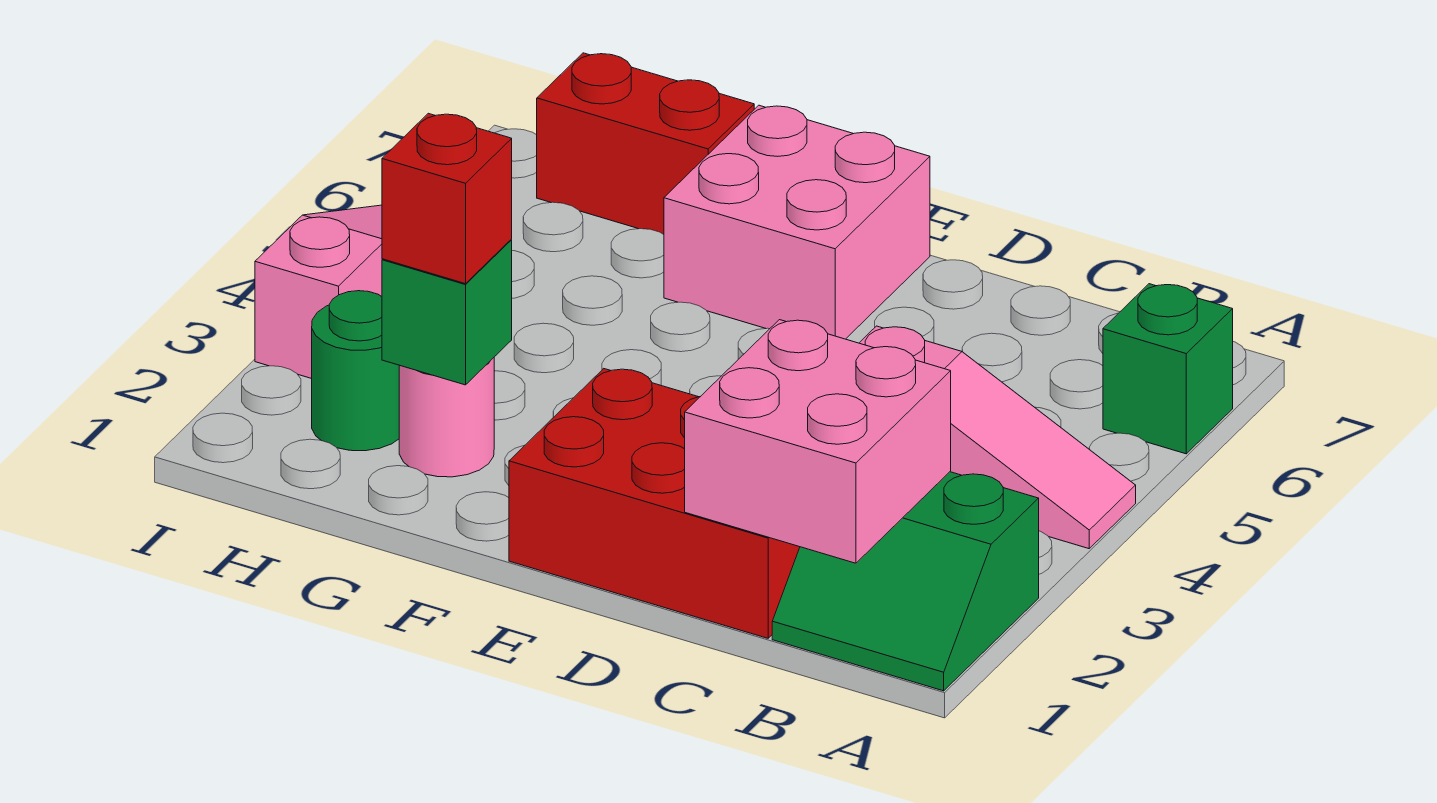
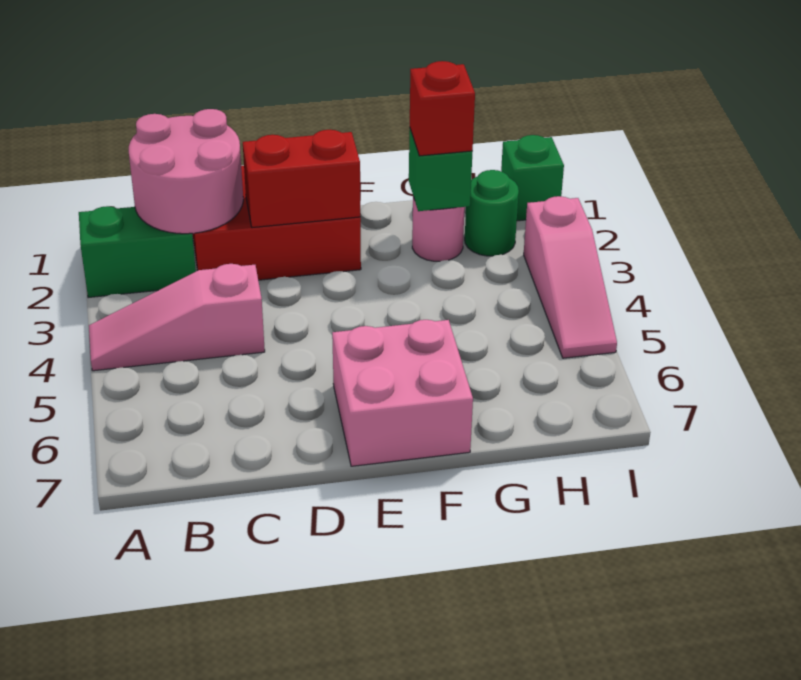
green 1x1 brick [1103,284,1233,454] -> green 1x1 brick moved to [501,135,564,221]
pink 2x2 brick [685,320,951,563] -> pink 2x2 round brick [129,109,243,234]
red 1x2 brick [537,53,754,234] -> red 1x2 brick moved to [243,130,360,228]

